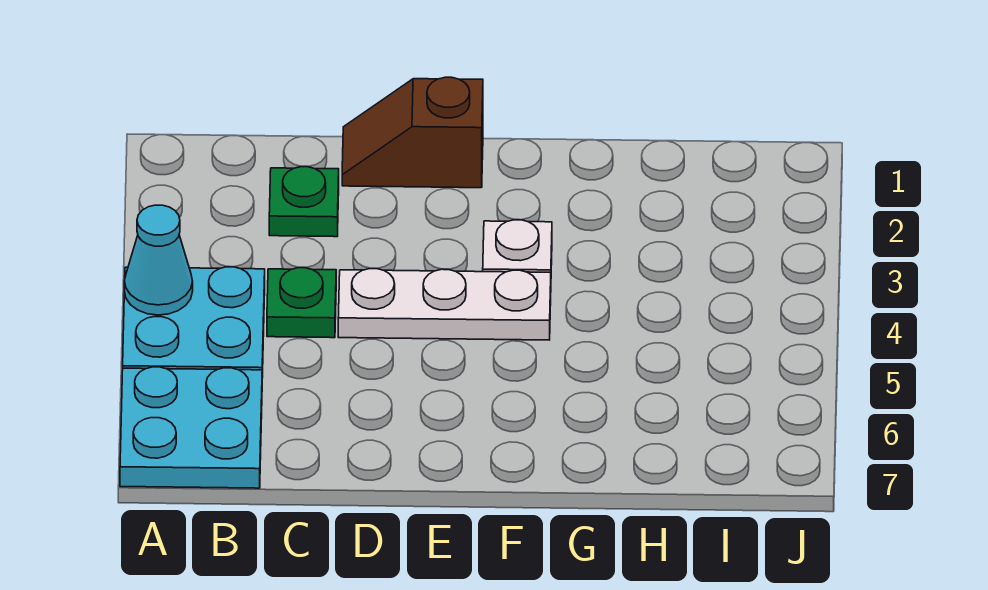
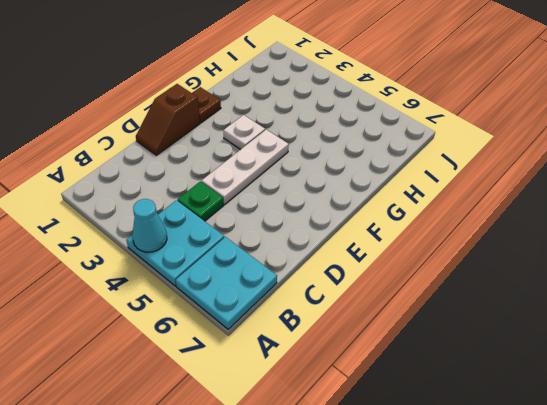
green 1x1 plate [269,167,339,237] -> none
none -> brown 1x1 plate [192,87,221,123]

